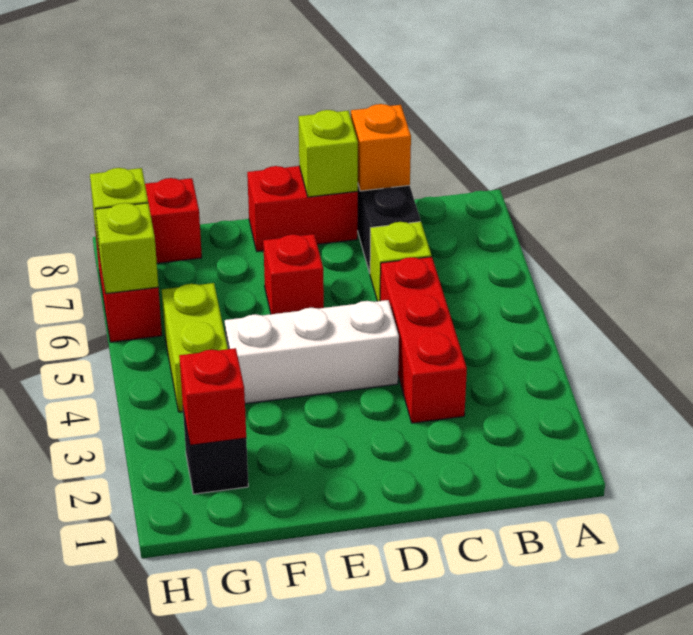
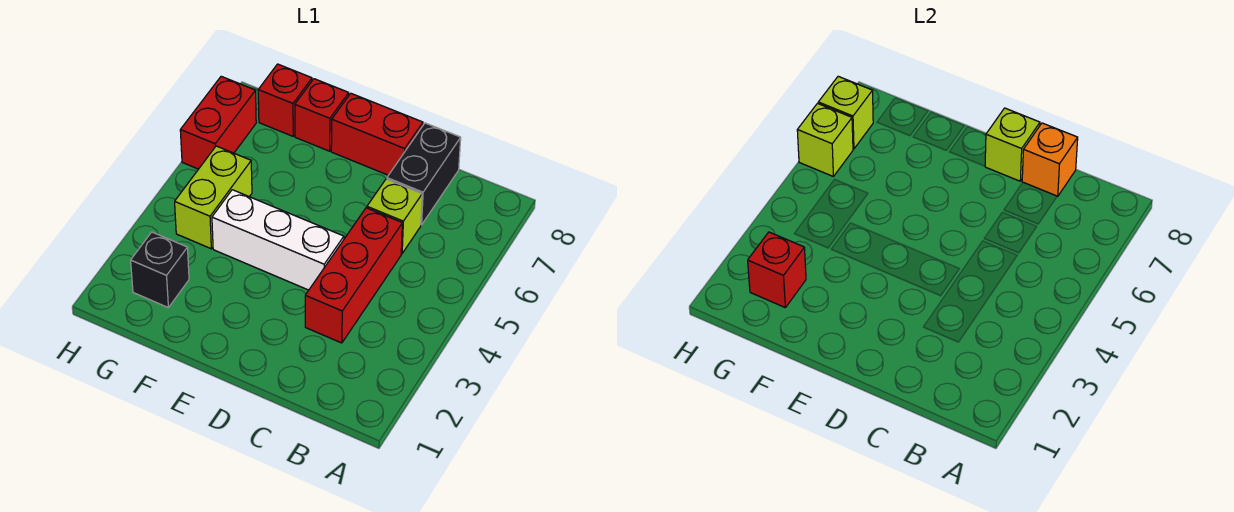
red 1x1 brick [263,234,324,314] -> red 1x1 brick moved to [295,79,349,151]

